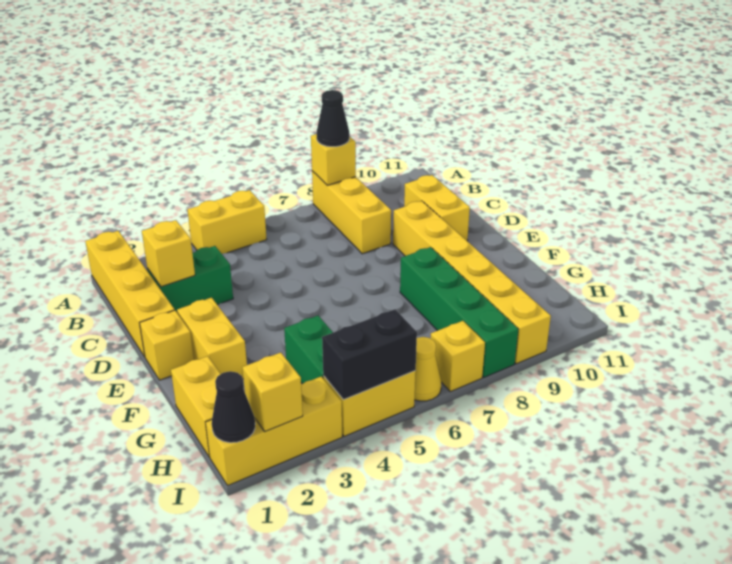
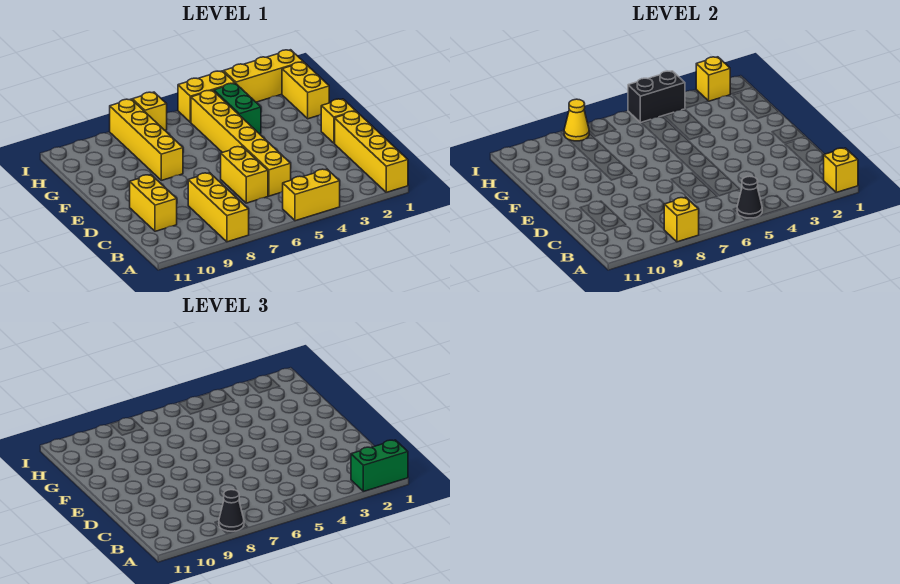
green 1x2 brick [147,246,233,312] -> green 1x2 brick moved to [351,440,408,492]
yellow 1x1 brick [142,220,195,287] -> yellow 1x1 brick moved to [824,148,858,193]
yellow 1x6 brick [393,201,551,364] -> yellow 1x6 brick moved to [191,90,291,196]
yellow 1x2 brick [177,298,247,378] -> yellow 1x2 brick moved to [221,147,268,203]
green 1x4 brick [400,247,518,377] -> yellow 1x4 brick [110,99,183,180]
black 1x1 cone [212,371,255,443] -> black 1x1 cone moved to [737,176,762,218]
yellow 1x1 cone [415,337,441,401] -> yellow 1x1 cone moved to [564,99,589,141]

